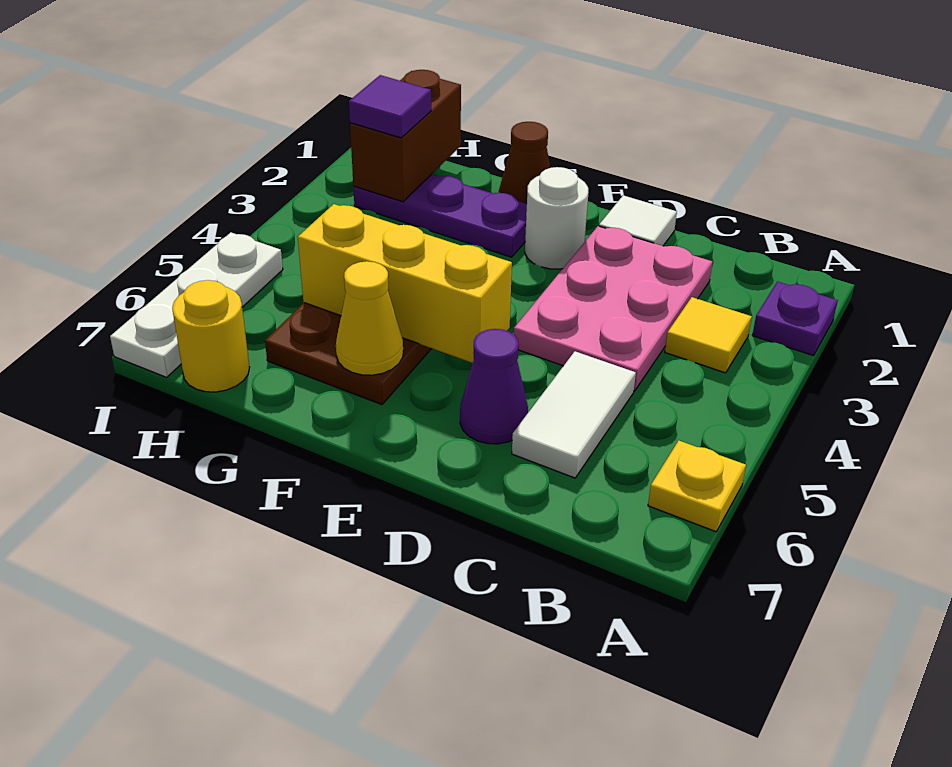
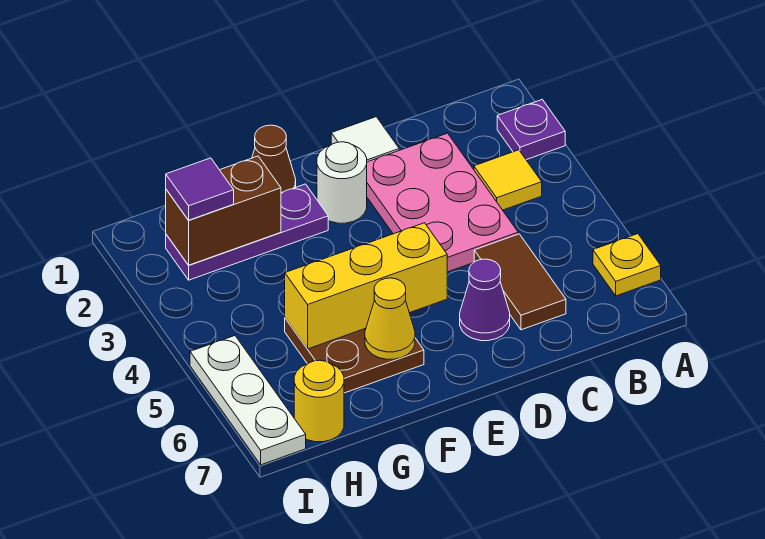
white 1x2 tile [512,351,636,478] -> brown 1x2 tile [474,234,566,330]
brown 1x2 brick [350,70,461,202] -> brown 1x2 brick turned to [166,156,281,265]

